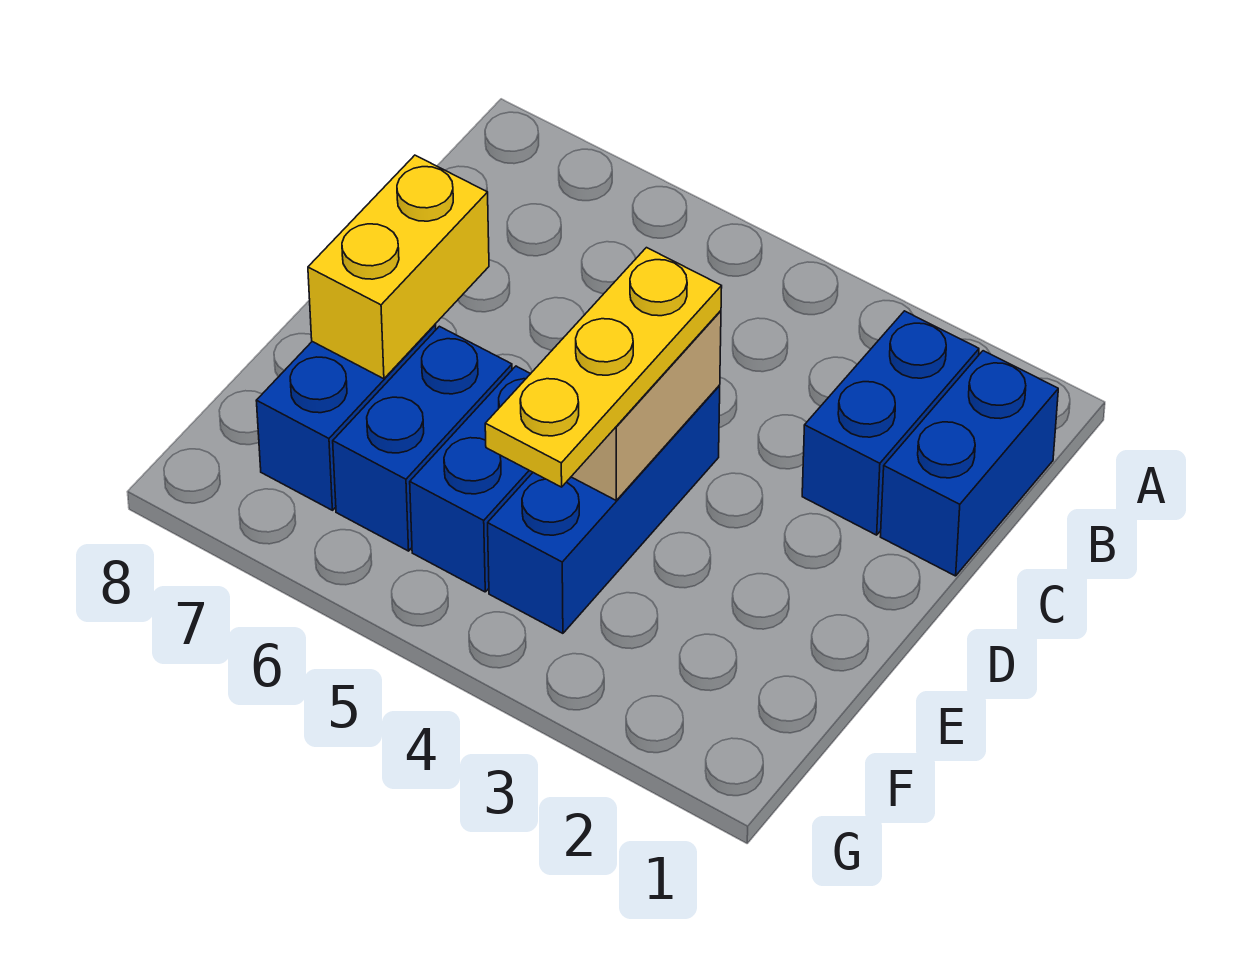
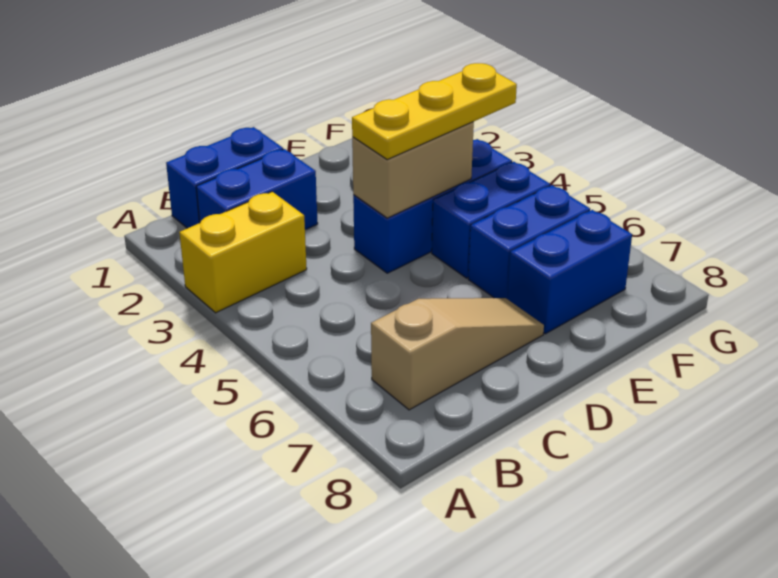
none -> tan 1x3 slope [371,298,544,410]
yellow 1x2 brick [308,155,489,379] -> yellow 1x2 brick moved to [179,192,307,313]

